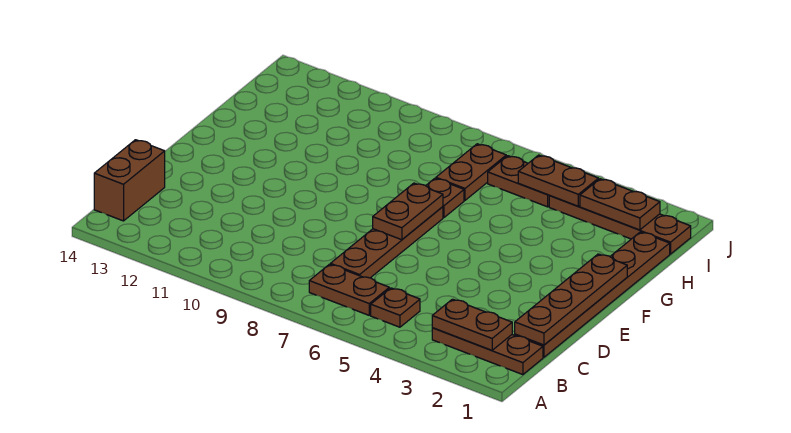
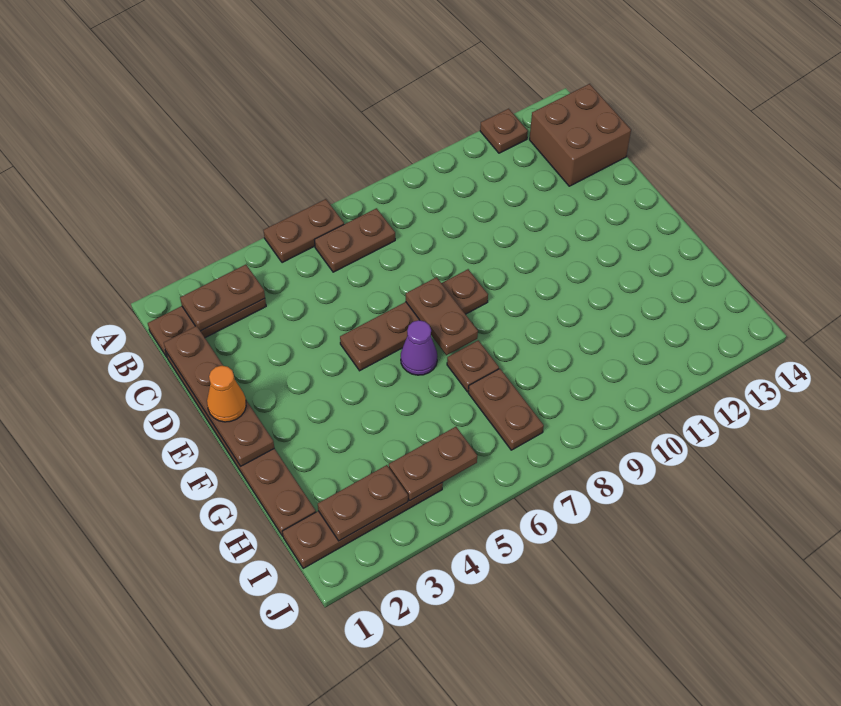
brown 1x1 plate [371,288,420,327] -> brown 1x1 plate moved to [480,109,528,153]
brown 1x2 brick [94,140,165,221] -> brown 2x2 brick [529,84,631,186]
brown 1x4 plate [330,207,443,278] -> brown 1x4 plate turned to [340,269,488,371]
none -> orange 1x1 cone [207,366,246,422]
none -> purple 1x1 cone [401,320,438,375]
brown 1x2 plate [488,156,549,207] -> brown 1x2 plate moved to [263,199,344,263]

